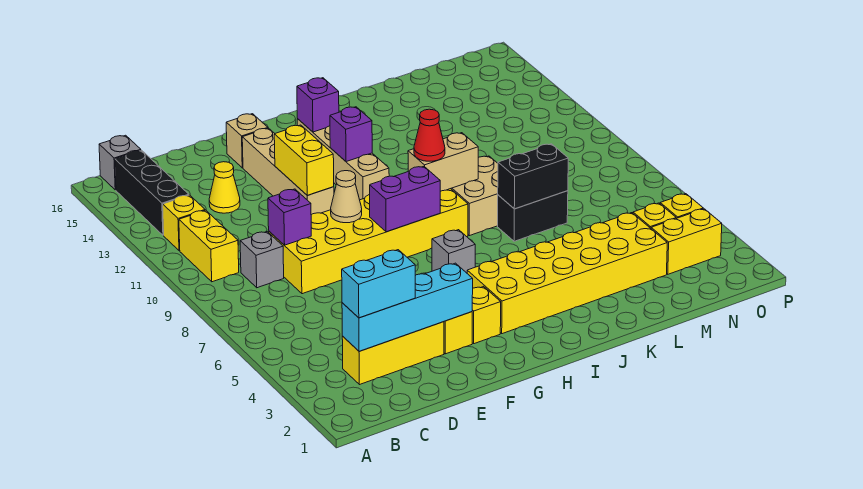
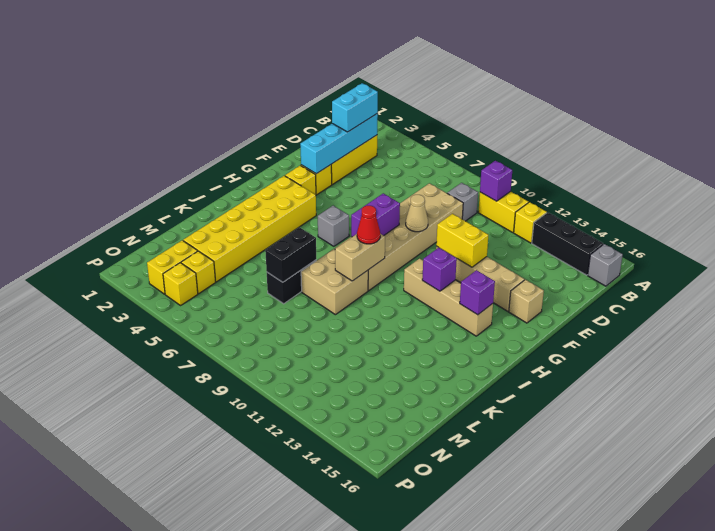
yellow 2x6 brick [269,189,468,294] -> tan 2x6 brick [336,183,463,291]
purple 1x1 brick [268,189,311,245] -> purple 1x1 brick moved to [480,161,512,201]
yellow 1x1 cone [209,162,240,213] -> none

